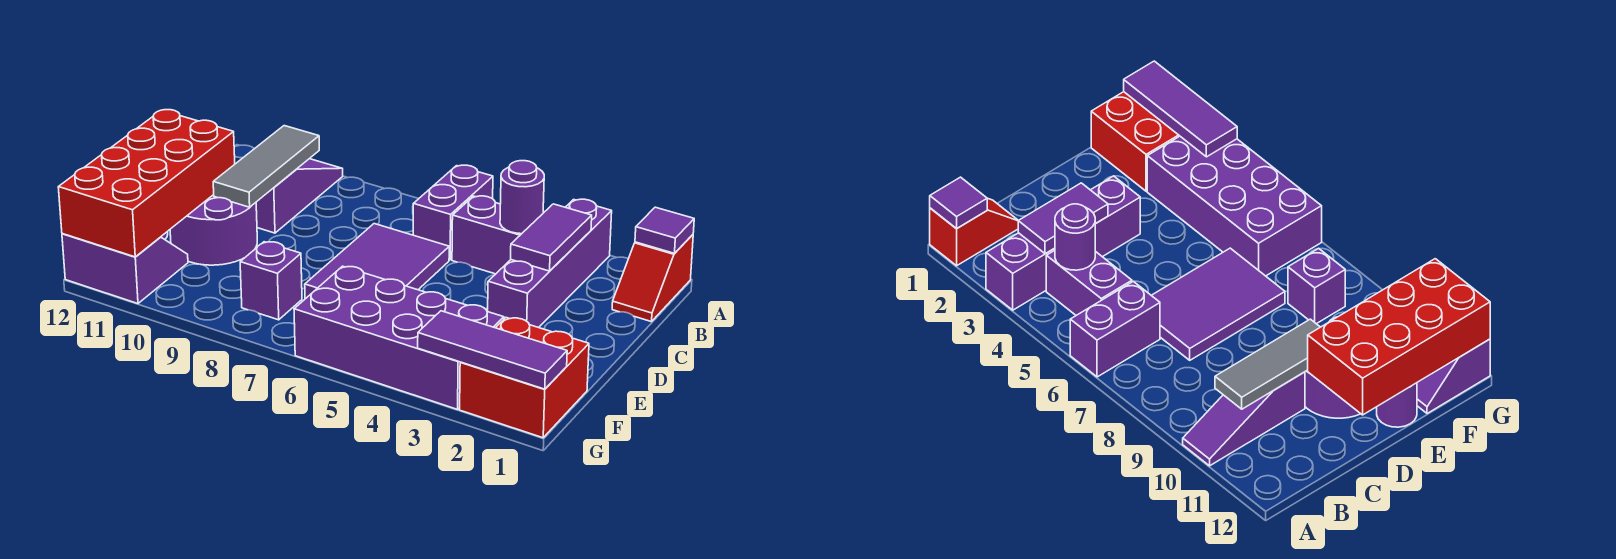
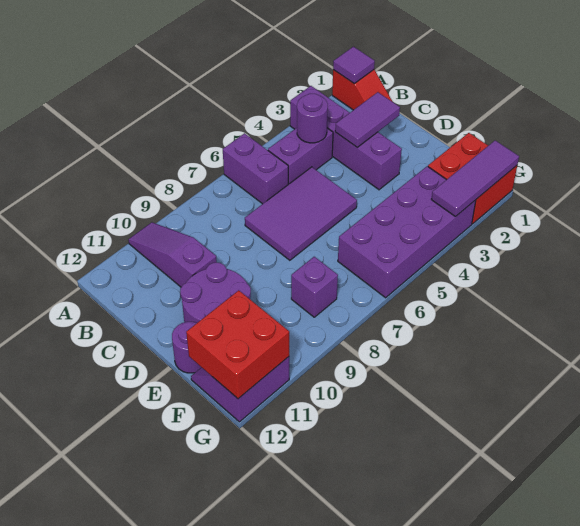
purple 1x2 tile [511,204,592,271] -> purple 1x2 tile turned to [335,92,400,147]
grey 1x3 tile [213,126,319,207] -> none
purple 2x3 tile [305,224,449,299] -> purple 2x3 tile turned to [245,167,357,260]
red 2x4 brick [58,110,235,257] -> red 2x2 brick [186,290,289,399]

